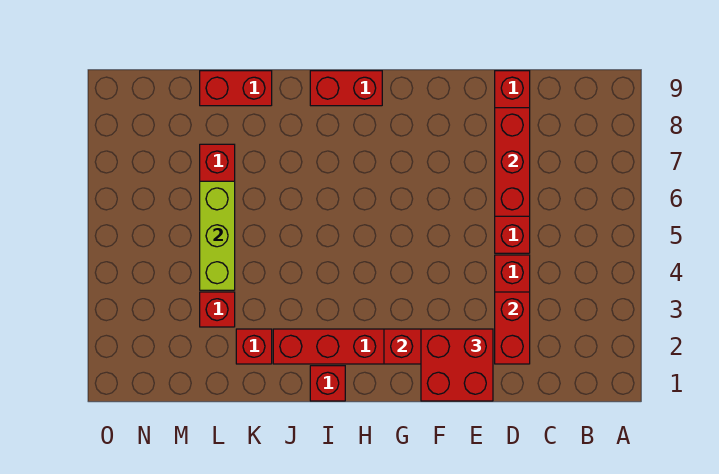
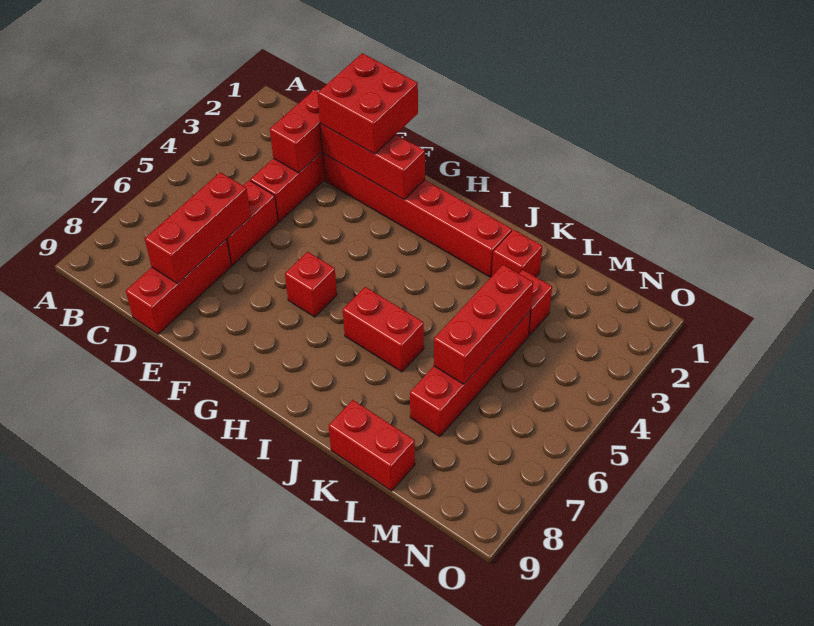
red 1x2 brick [310,71,382,106] -> red 1x2 brick moved to [343,287,424,372]
red 1x1 brick [310,366,345,401] -> red 1x1 brick moved to [285,252,337,317]
lime 1x3 brick [200,181,235,290] -> red 1x3 brick [434,265,533,384]

